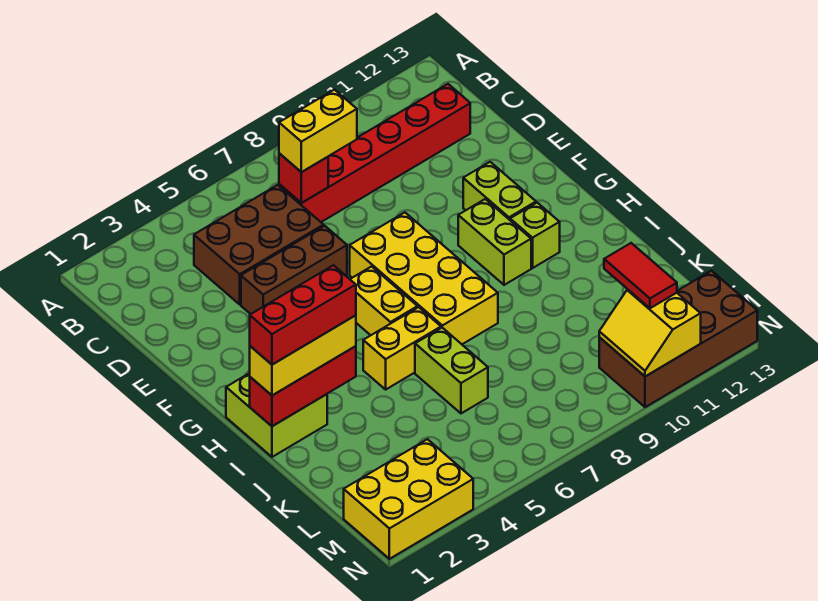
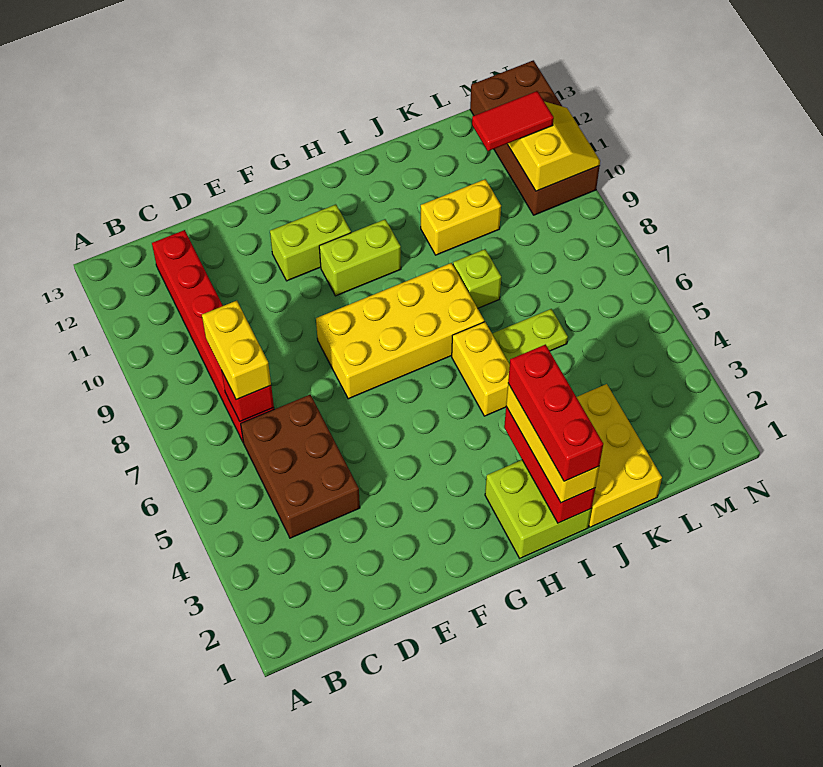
brown 1x3 brick [241,226,347,314] -> none
yellow 1x2 brick [350,266,418,335] -> yellow 1x2 brick moved to [421,179,501,255]
lime 1x1 brick [510,203,560,268] -> lime 1x1 brick moved to [453,249,501,308]
lime 1x2 brick [415,328,488,413] -> lime 1x2 plate [492,309,568,364]
yellow 2x3 brick [344,439,473,559] -> yellow 2x3 brick moved to [577,384,662,527]
yellow 2x2 slope [599,290,701,377] -> yellow 2x2 slope turned to [507,101,600,191]

